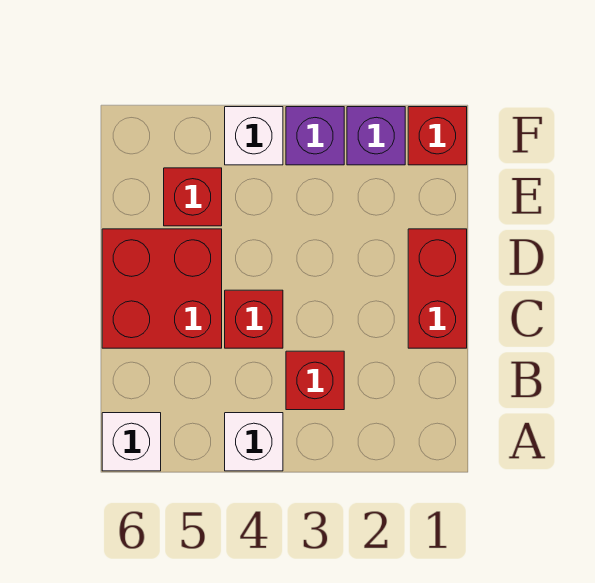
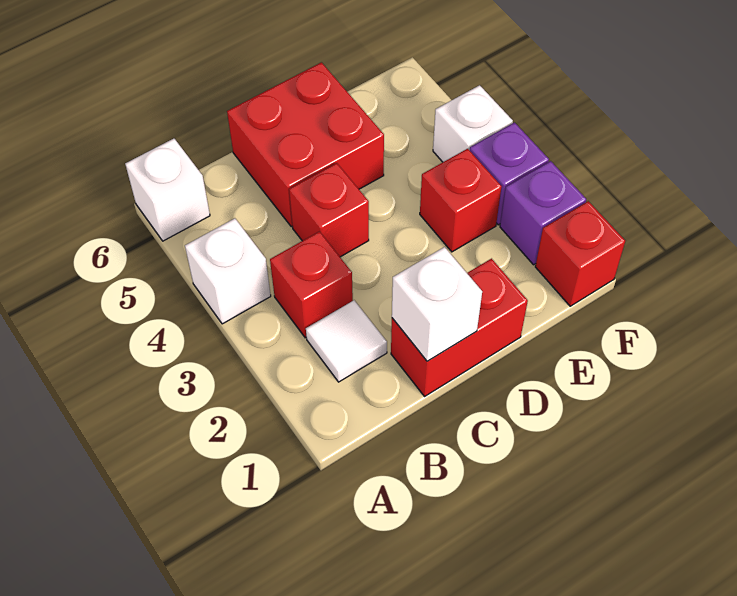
none -> white 1x1 tile [306,300,387,382]
none -> white 1x1 brick [392,247,482,361]
red 1x1 brick [164,168,222,226] -> red 1x1 brick moved to [420,149,502,252]

